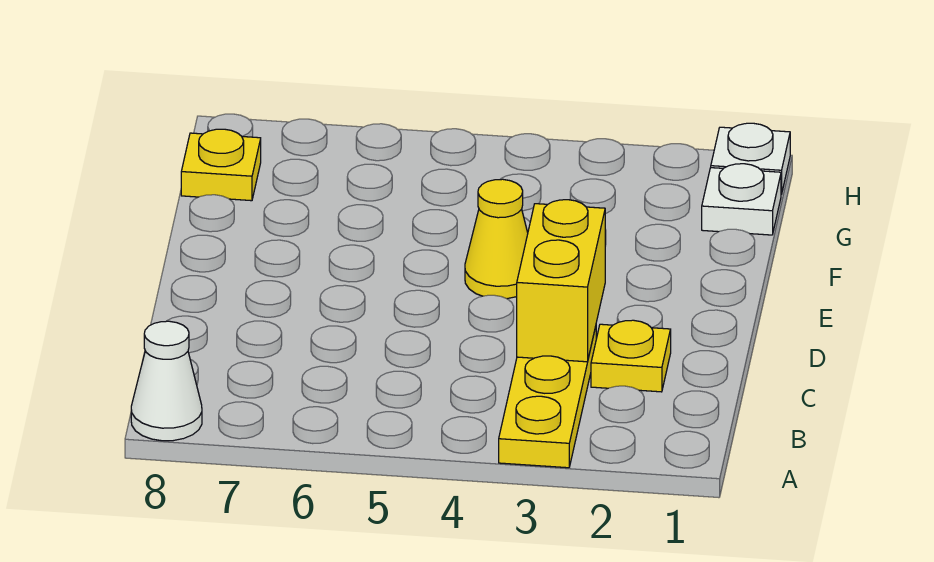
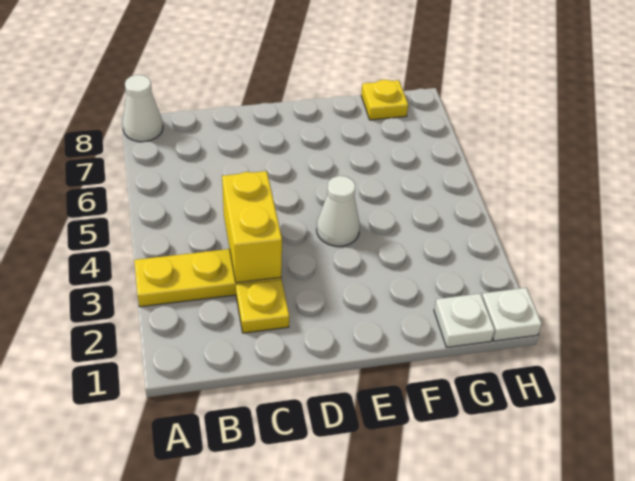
yellow 1x2 brick [517,200,605,362] -> yellow 1x2 brick turned to [222,171,282,283]
yellow 1x1 cone [465,179,528,299] -> white 1x1 cone [317,176,360,246]

